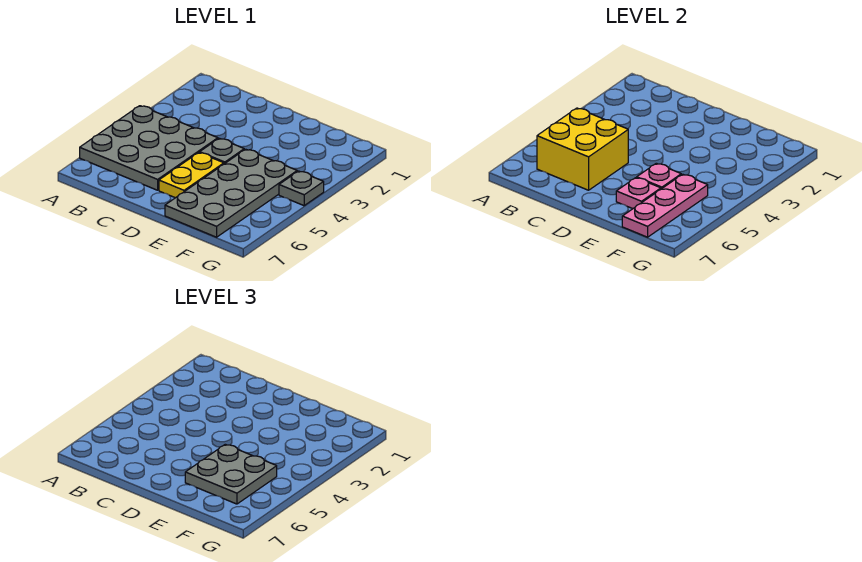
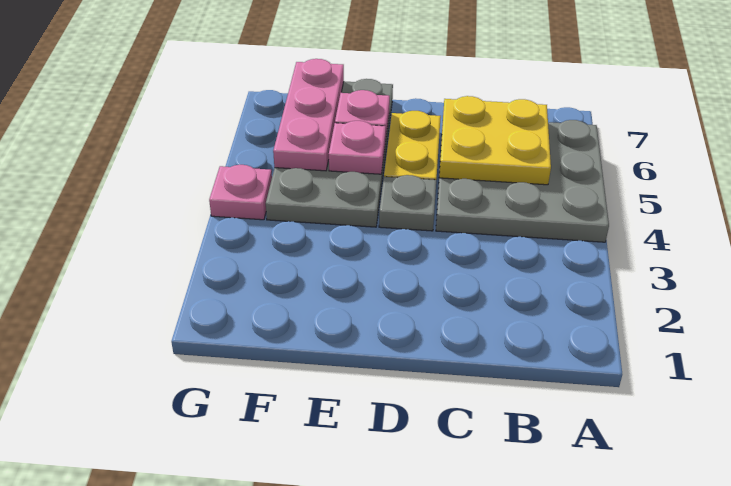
yellow 2x2 brick [537,108,628,190] -> yellow 2x2 plate [439,96,551,185]
grey 2x2 plate [185,444,277,504] -> none
grey 1x1 plate [279,171,324,206] -> pink 1x1 plate [209,165,272,220]

